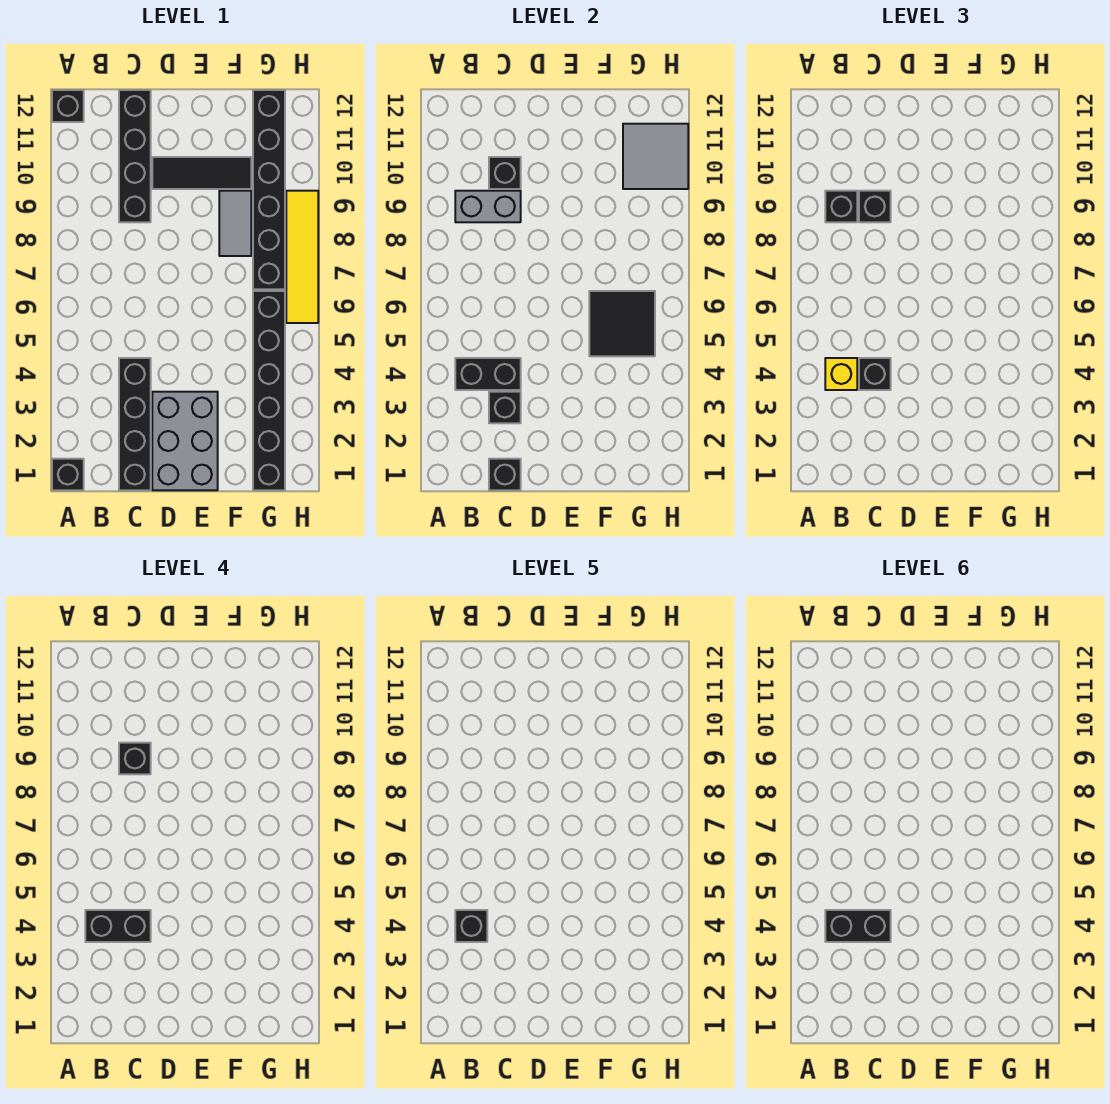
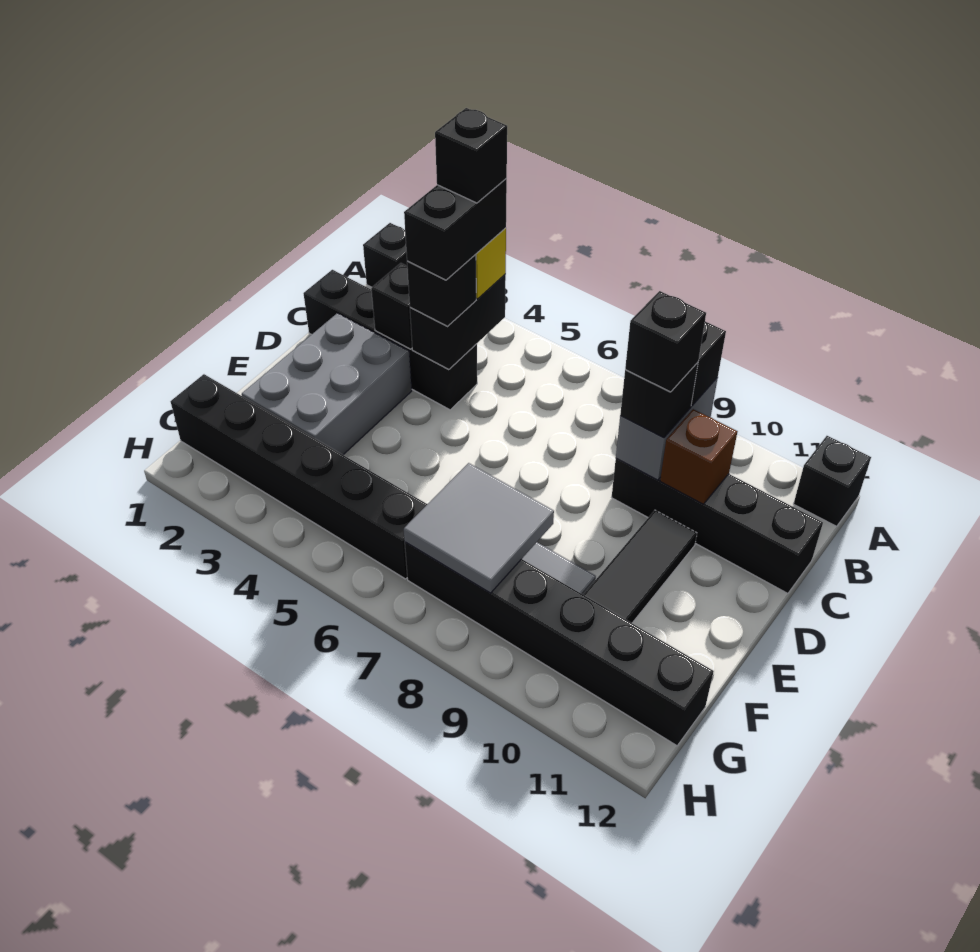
black 1x2 brick [825,910,891,942] -> none
black 1x1 brick [489,459,521,490] -> none
black 1x1 brick [489,157,521,189] -> brown 1x1 brick [660,409,737,504]
grey 2x3 brick [152,392,218,490] -> grey 2x3 brick turned to [242,313,412,455]
black 2x2 tile [589,291,655,356] -> none
grey 2x2 tile [623,124,688,189] -> grey 2x2 tile moved to [404,463,554,593]
yellow 1x4 tile [286,191,318,323] -> none

